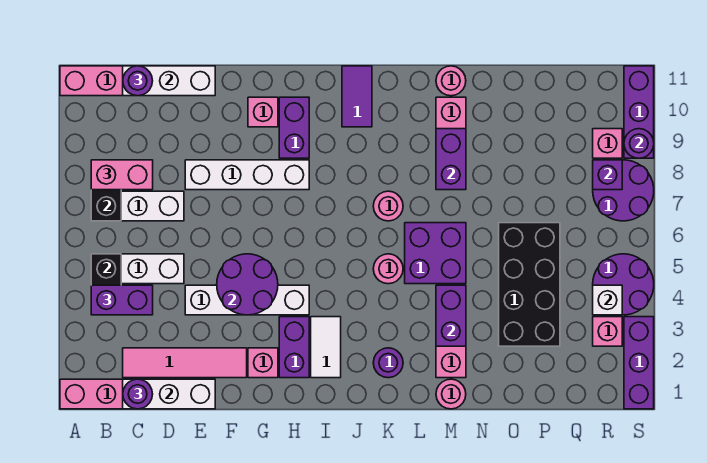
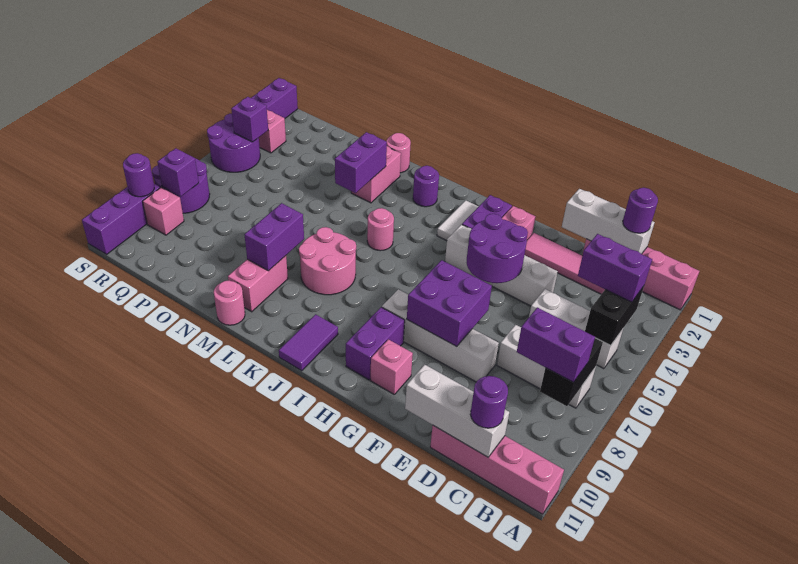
pink 1x2 brick [91,160,153,190] -> purple 1x2 brick [517,307,595,382]
pink 1x1 round brick [373,191,403,221] -> pink 2x2 round brick [299,227,356,295]
purple 2x2 brick [405,223,466,284] -> purple 2x2 brick moved to [407,260,492,347]
black 2x4 brick [499,223,560,346] -> none
white 1x1 brick [593,285,622,315] -> purple 1x1 brick [231,97,268,142]

